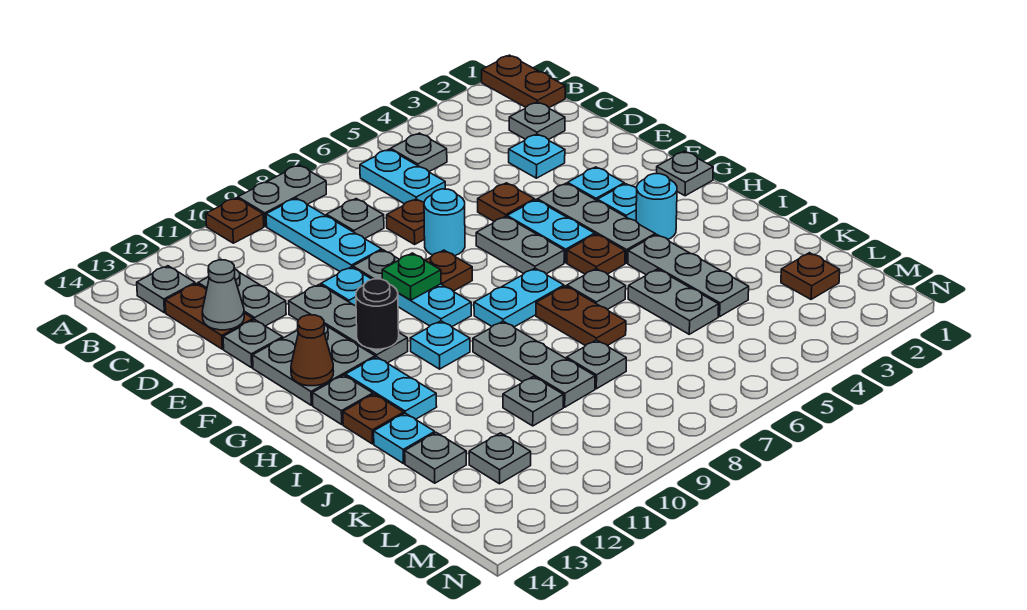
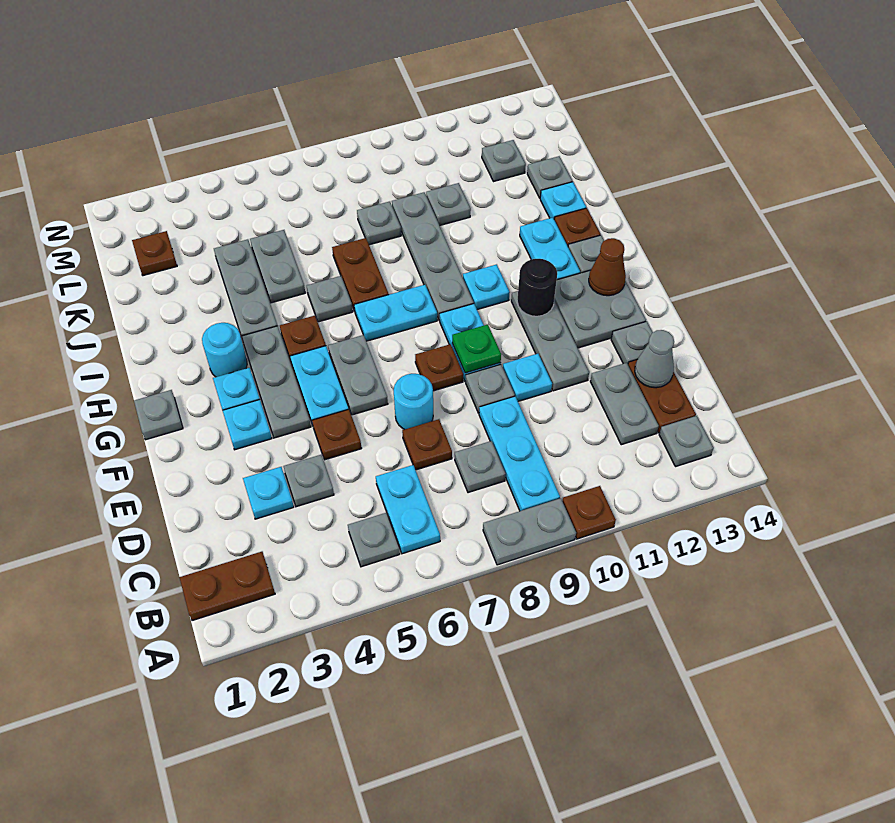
brown 1x2 plate [482,55,565,107] -> brown 1x2 plate turned to [179,552,275,621]
grey 1x1 plate [509,102,565,140] -> grey 1x1 plate moved to [283,455,334,507]
grey 1x3 plate [473,321,595,407] -> grey 1x4 plate [392,192,474,320]

